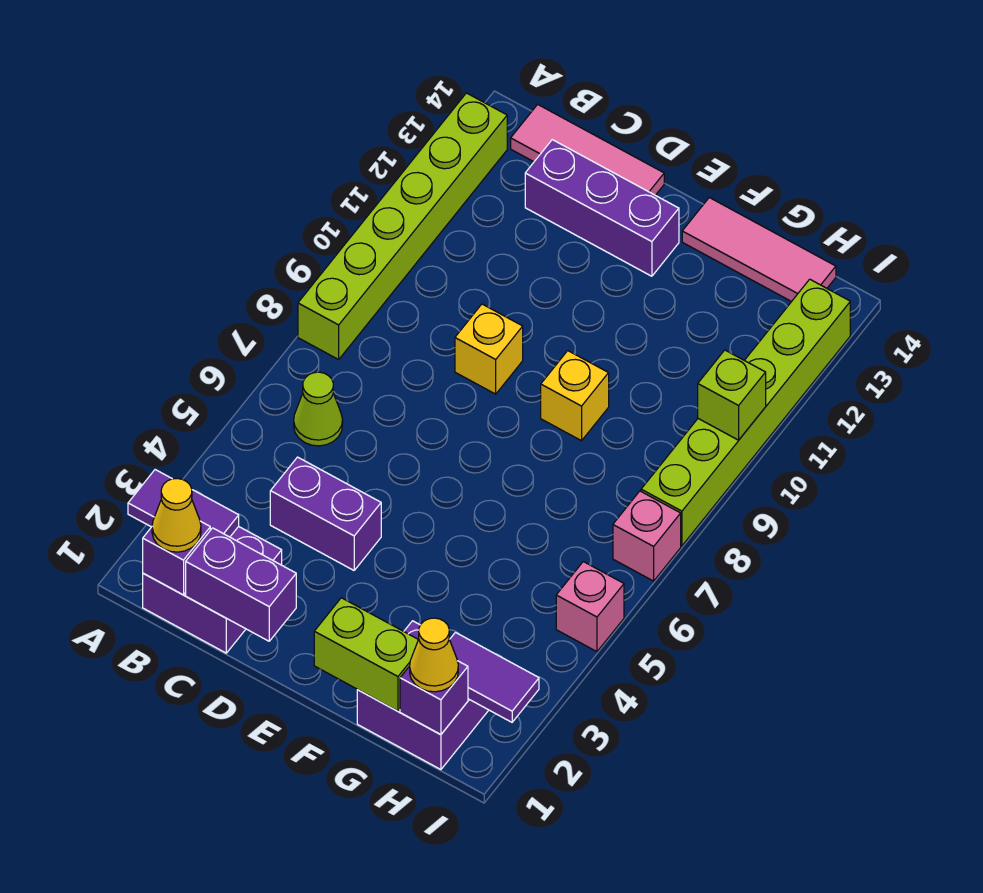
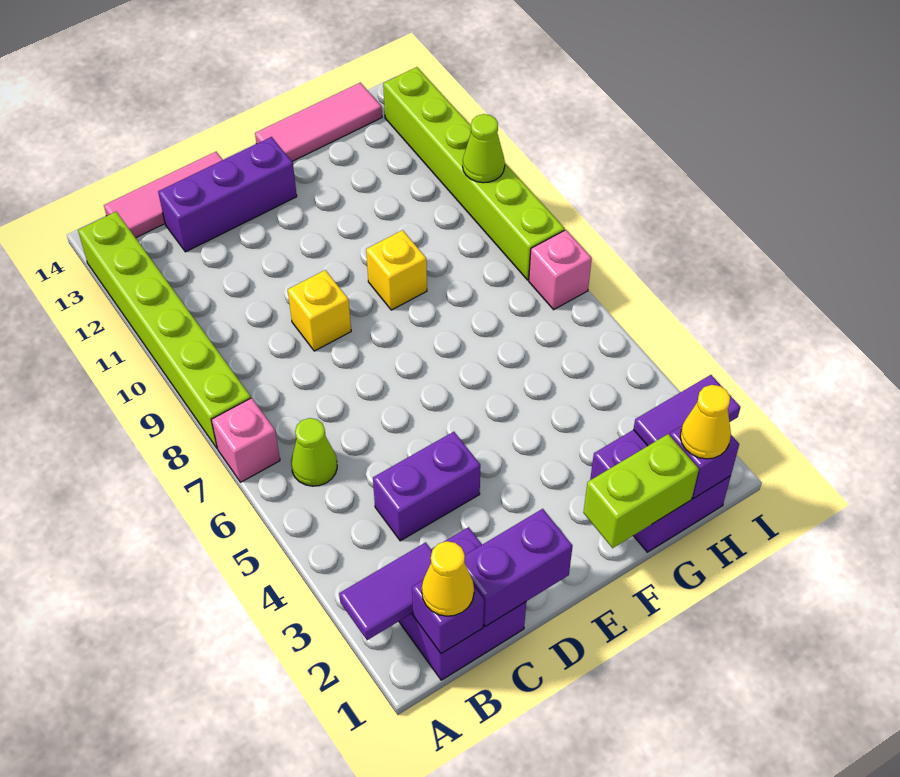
pink 1x1 brick [556,562,624,652] -> pink 1x1 brick moved to [211,398,280,482]
lime 1x1 brick [698,350,766,440] -> lime 1x1 cone [463,114,505,183]

